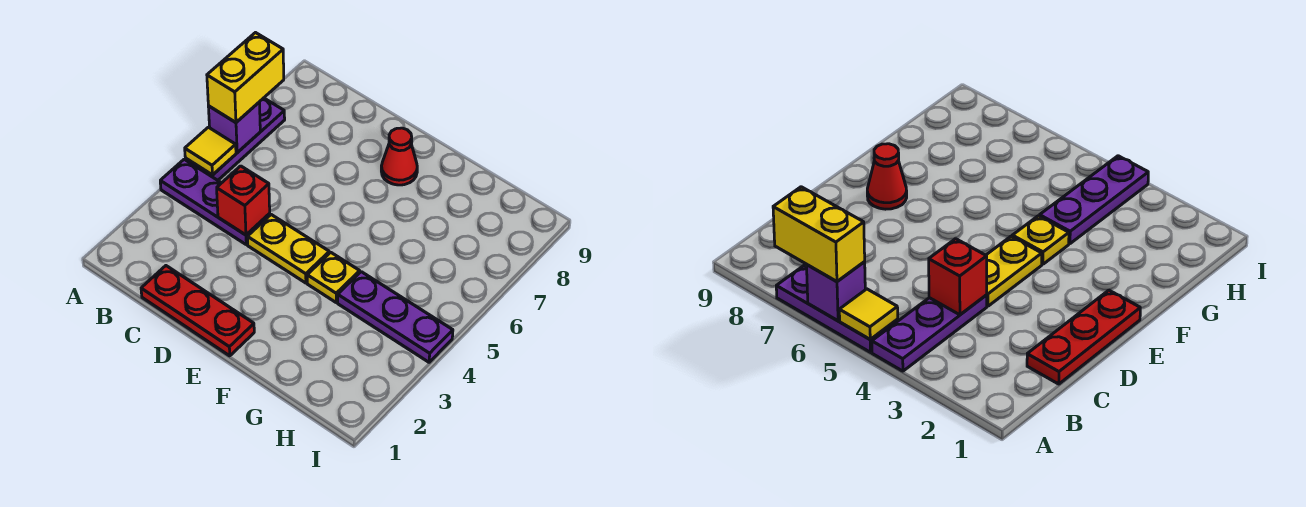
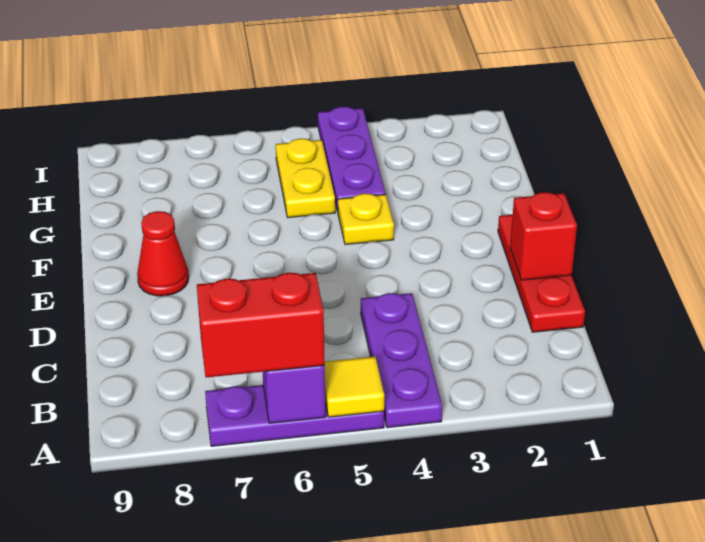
yellow 1x2 brick [207,33,284,122] -> red 1x2 brick [197,273,325,377]
red 1x1 brick [217,166,270,235] -> red 1x1 brick moved to [510,192,577,280]
yellow 1x2 plate [247,215,329,283] -> yellow 1x2 plate moved to [276,139,335,218]

